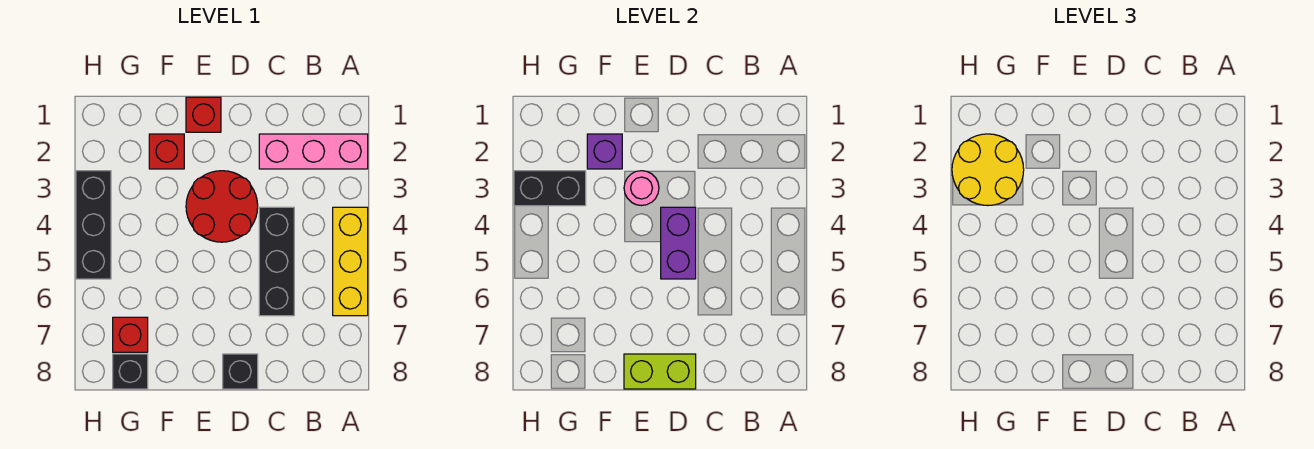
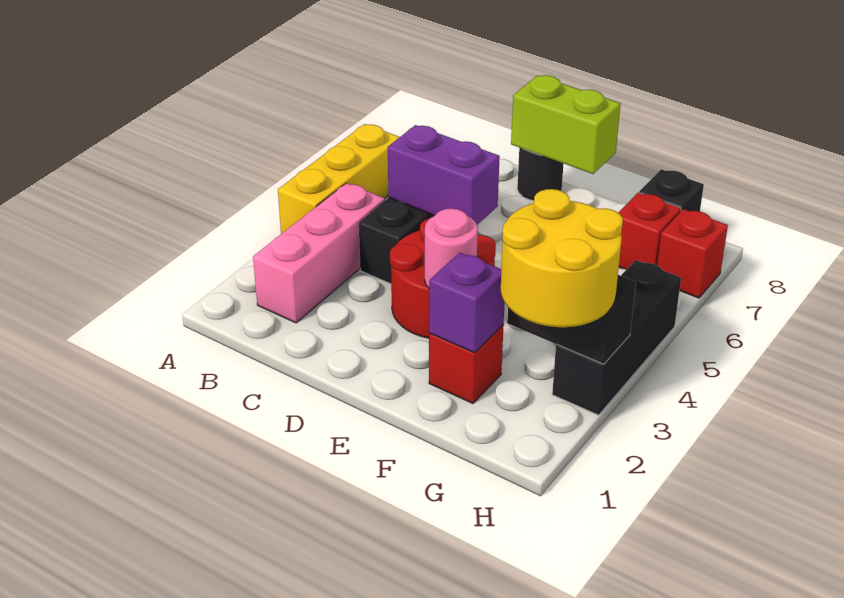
pink 1x3 brick [259,134,368,169] -> pink 1x3 brick turned to [253,183,385,323]
purple 1x2 brick [661,207,696,279] -> purple 1x2 brick turned to [388,125,500,225]
black 1x1 brick [223,354,258,389] -> black 1x1 round brick [517,148,564,201]
red 1x1 brick [186,97,221,132] -> red 1x1 brick moved to [657,209,728,298]

